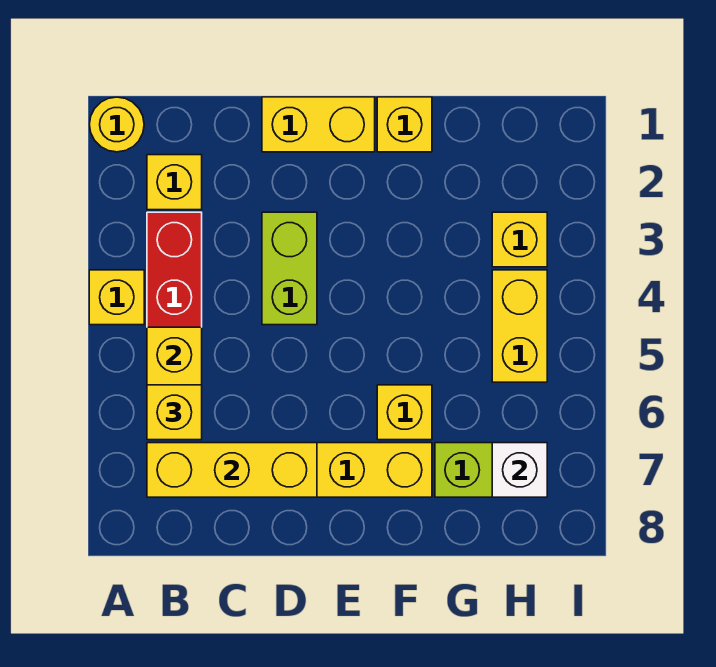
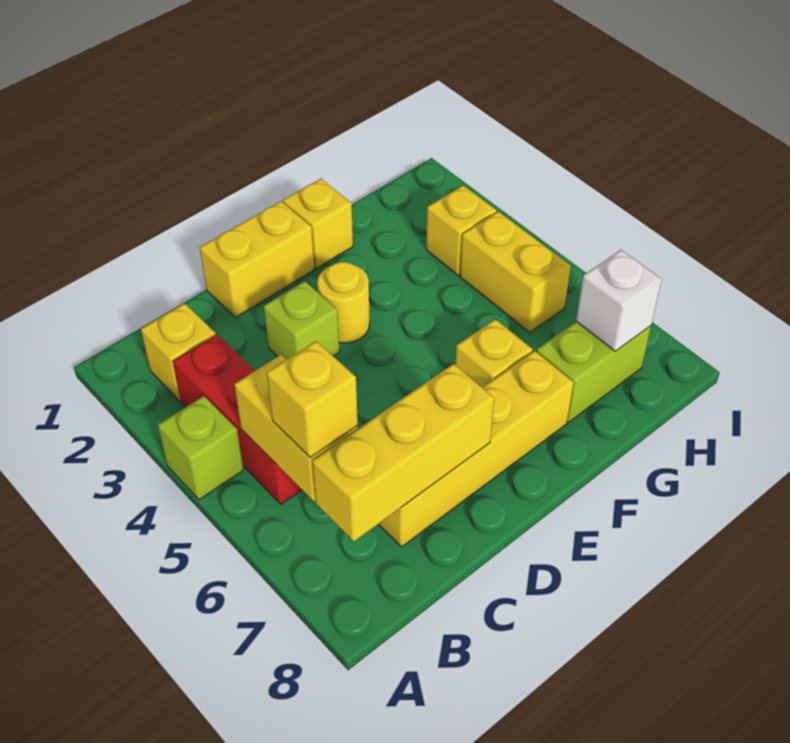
yellow 1x1 round brick [89,97,144,152] -> yellow 1x1 round brick moved to [317,262,370,343]
yellow 1x1 brick [89,270,144,325] -> lime 1x1 brick [158,396,243,500]
lime 1x2 brick [262,212,317,325] -> lime 1x1 brick [264,281,340,359]

